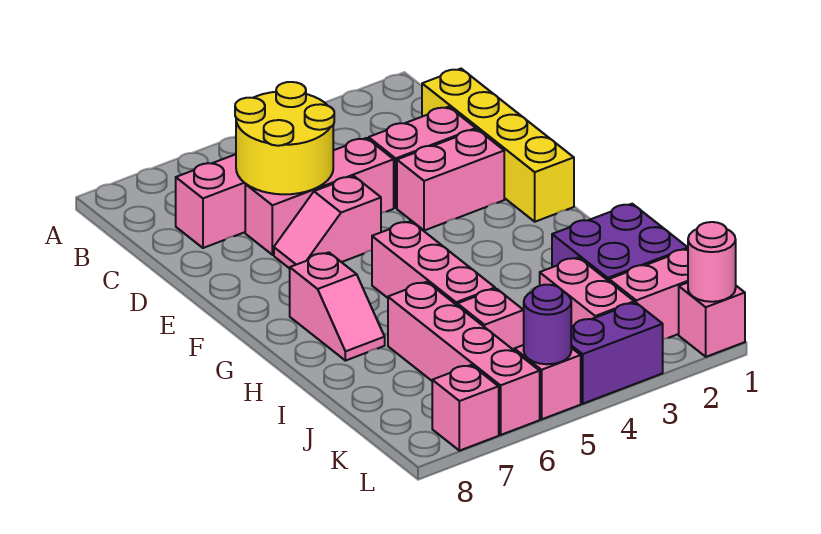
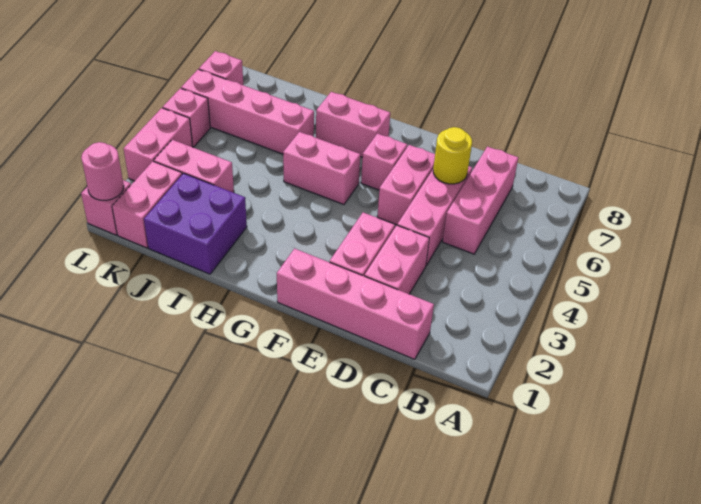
yellow 1x4 brick [422,69,574,222] -> pink 1x4 brick [277,249,434,359]
yellow 2x2 round brick [235,82,334,194] -> yellow 1x1 round brick [433,127,472,184]
pink 1x2 slope [274,176,381,269] -> pink 1x2 brick [377,145,435,225]
pink 1x3 brick [372,221,495,305] -> pink 1x2 brick [283,132,360,205]
pink 1x2 slope [290,252,385,361] -> pink 1x2 brick [316,92,390,157]
pink 1x1 brick [457,289,524,350] -> pink 1x1 brick moved to [361,133,407,190]
purple 1x2 brick [571,303,663,404] -> pink 1x2 brick [124,108,193,181]
purple 1x1 round brick [524,285,571,364] -> none

